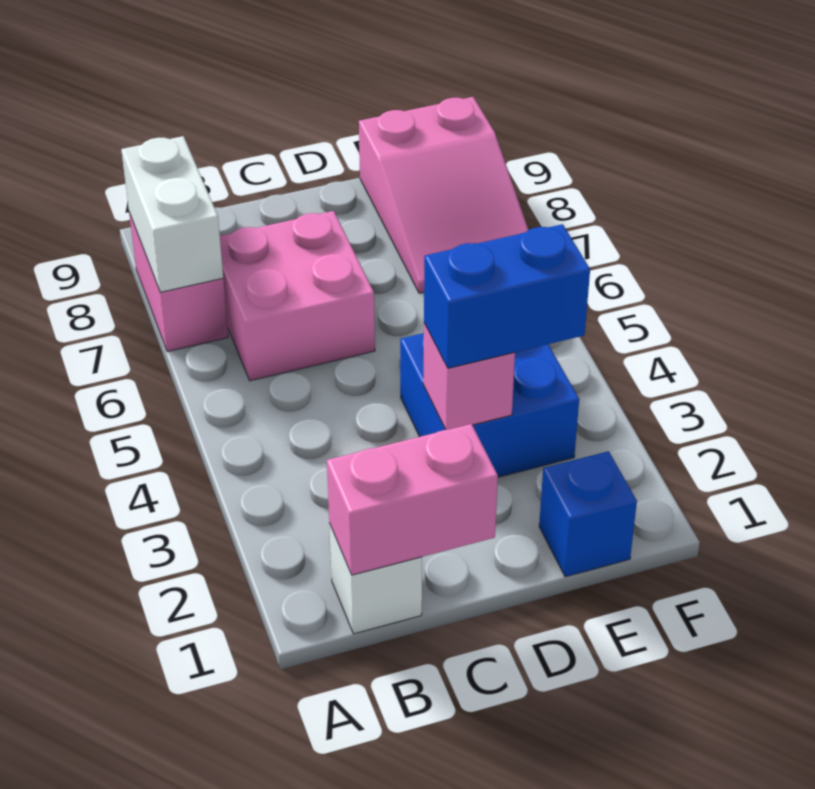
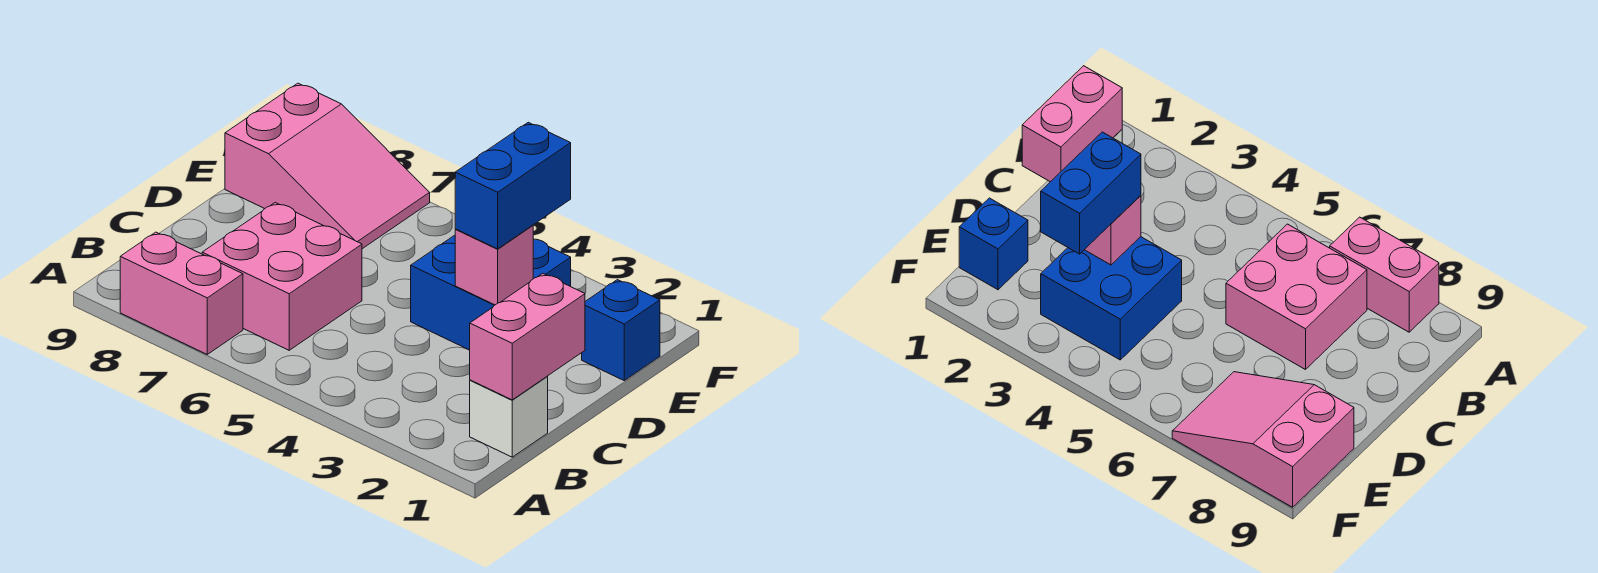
white 1x2 brick [121,136,223,292] -> none

